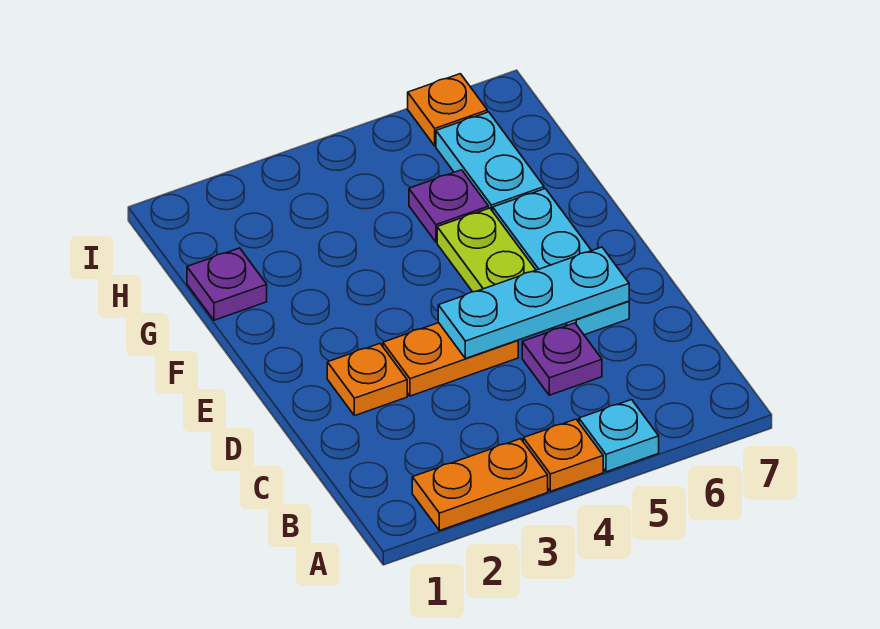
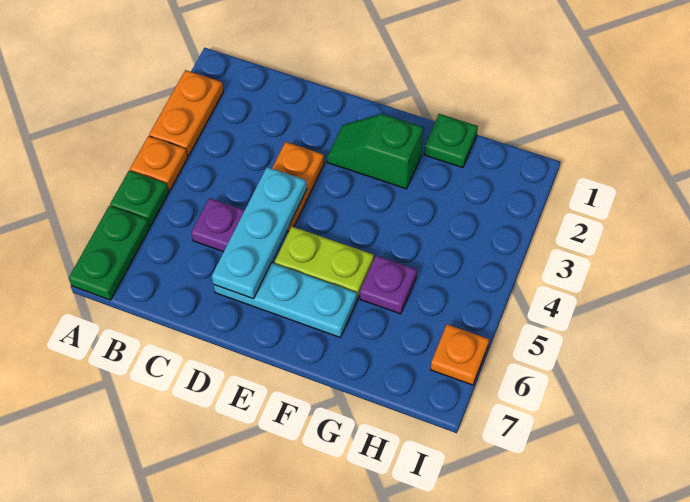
cyan 1x1 plate [579,400,659,472] -> green 1x1 plate [110,171,169,226]
none -> green 1x2 plate [69,206,150,300]
orange 1x1 plate [327,344,407,416] -> none
none -> green 1x2 slope [327,114,423,189]
purple 1x1 plate [187,248,267,320] -> green 1x1 plate [424,114,478,168]
cyan 1x2 plate [436,112,544,211] -> none

